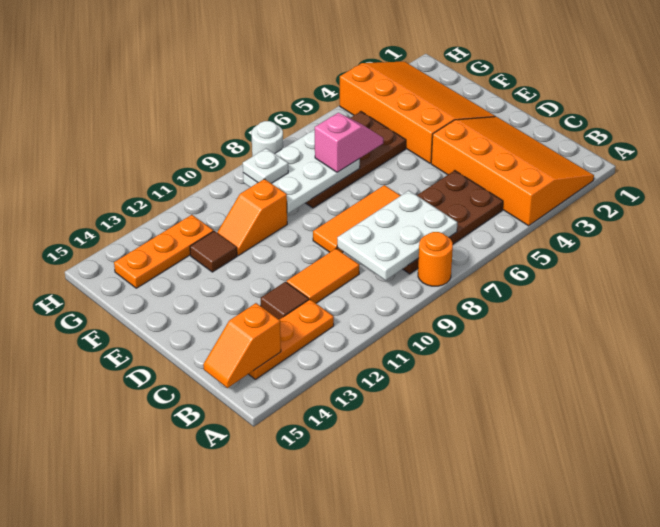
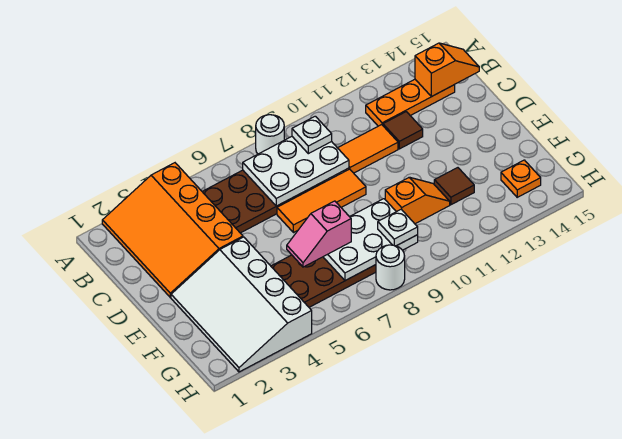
orange 1x1 round brick [418,232,453,286] -> white 1x1 round brick [256,115,284,154]
none -> white 1x1 plate [292,116,332,154]
orange 3x4 slope [340,62,495,163] -> white 3x4 slope [171,237,312,372]
orange 1x3 plate [114,215,214,288] -> orange 1x1 plate [501,160,541,197]

